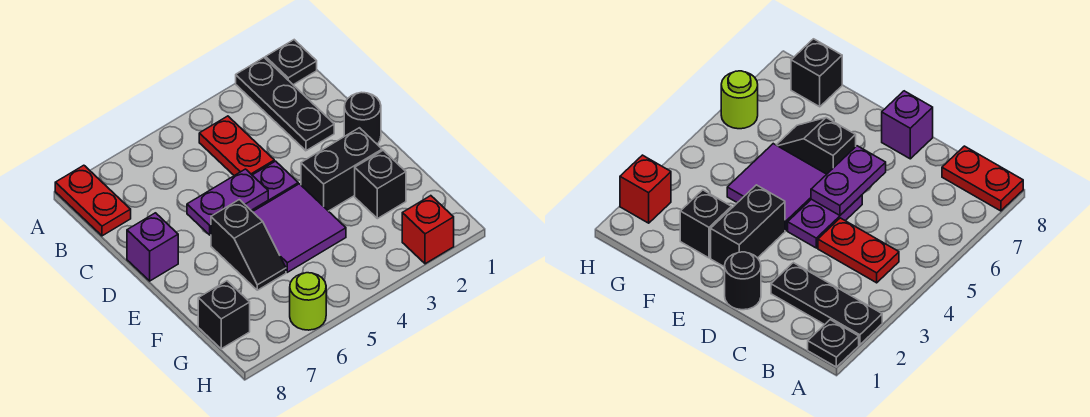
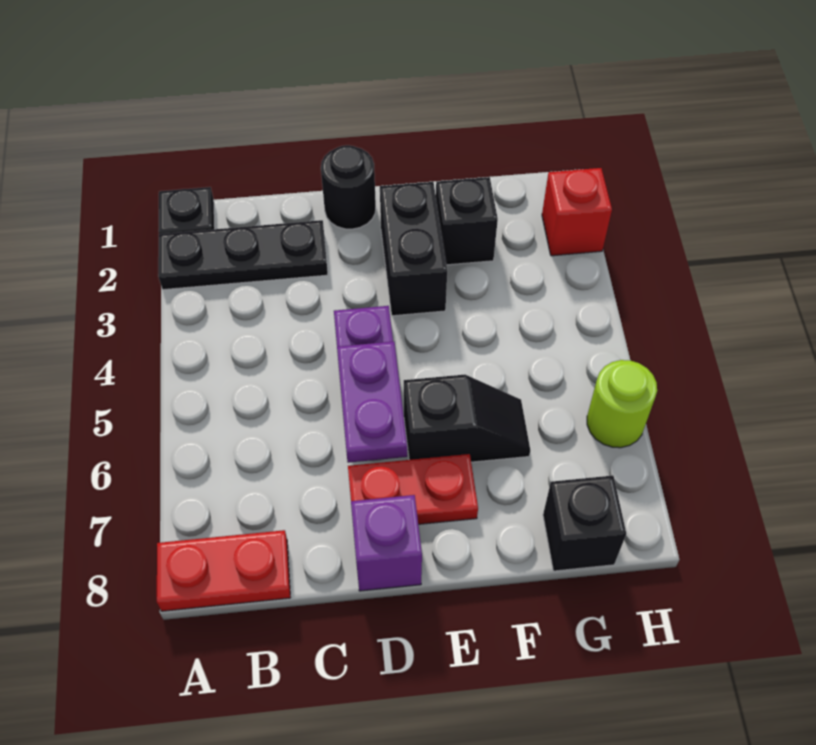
red 1x2 plate [199,116,274,176] -> red 1x2 plate moved to [348,454,478,524]
purple 2x2 tile [253,184,346,272] -> none

